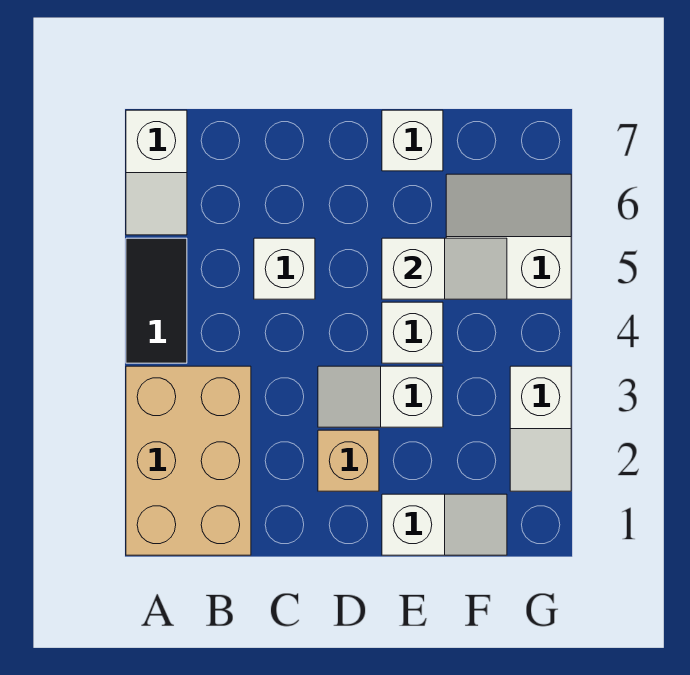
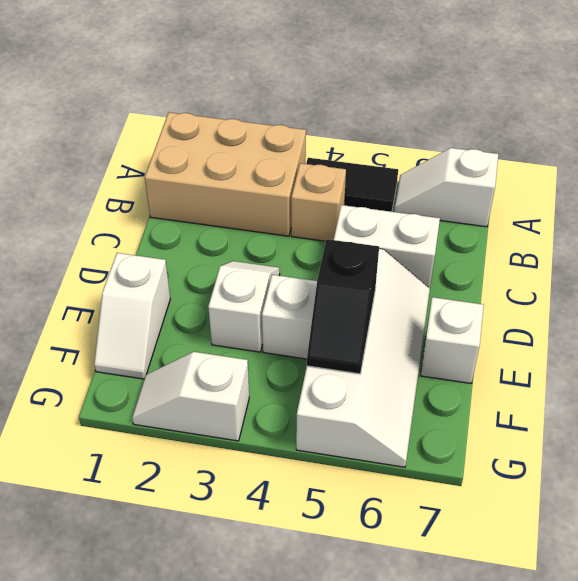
white 1x1 brick [254,238,315,299] -> white 1x2 brick [334,205,440,288]
tan 1x1 brick [318,430,379,491] -> tan 1x1 brick moved to [291,163,346,241]
white 1x2 slope [382,238,507,299] -> black 1x2 slope [307,239,379,374]
white 2x2 slope [446,174,571,299] -> white 2x4 slope [296,249,430,467]

